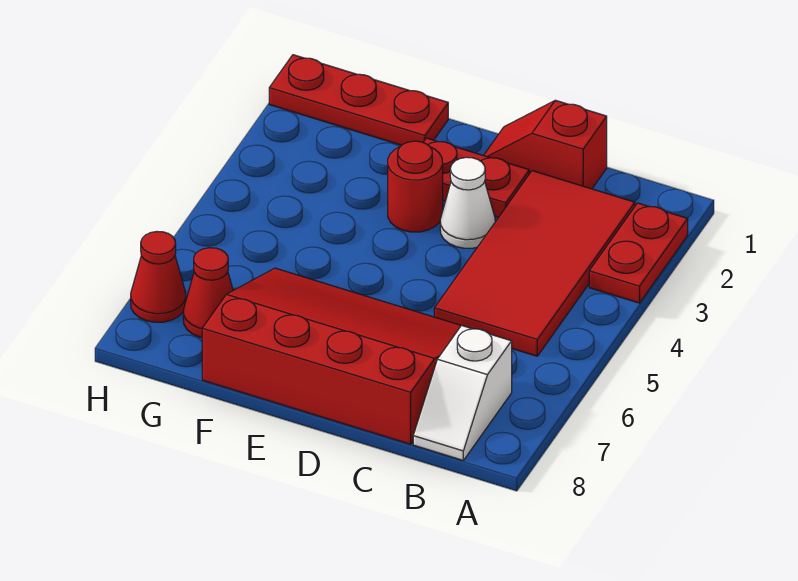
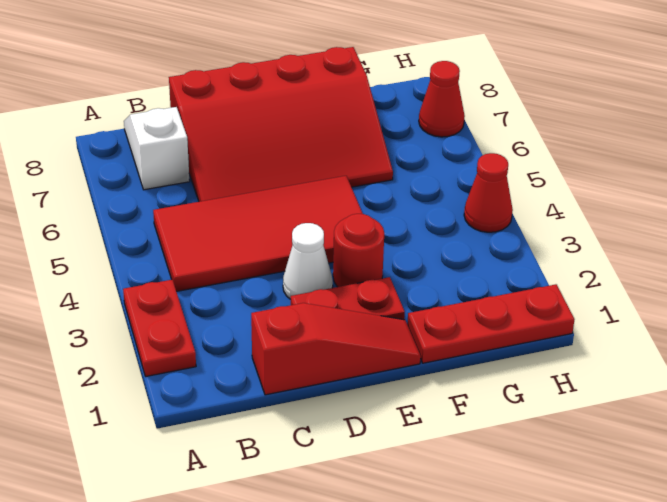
red 2x4 tile [434,171,635,356] -> red 2x4 tile turned to [153,176,363,292]
red 1x2 slope [484,100,607,189] -> red 1x3 slope [251,303,421,395]
red 1x1 cone [183,248,233,337] -> red 1x1 cone moved to [464,153,513,232]

